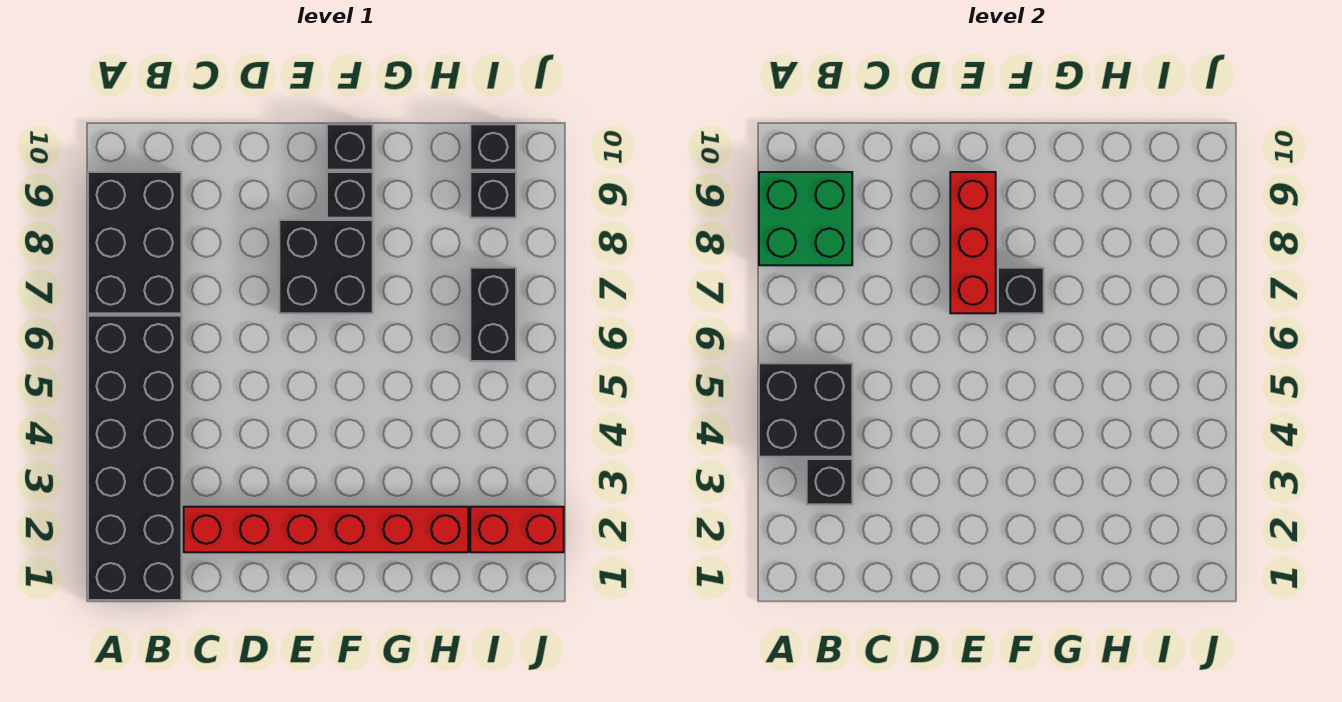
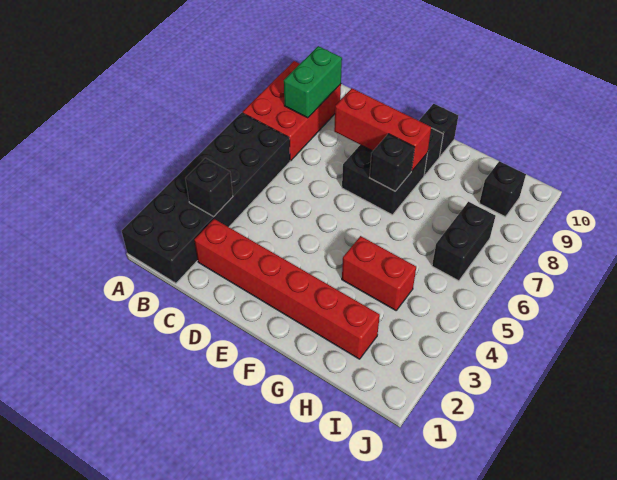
black 2x2 brick [759,363,852,457] -> none
black 2x3 brick [88,172,181,313] -> red 2x3 brick [242,61,341,161]
green 2x2 brick [759,172,852,265] -> green 1x2 brick [284,46,342,118]
red 1x3 brick [950,172,996,313] -> red 1x3 brick turned to [334,88,431,171]
red 1x2 brick [470,507,564,552] -> red 1x2 brick moved to [342,236,416,310]
black 1x1 brick [470,124,516,170] -> none

